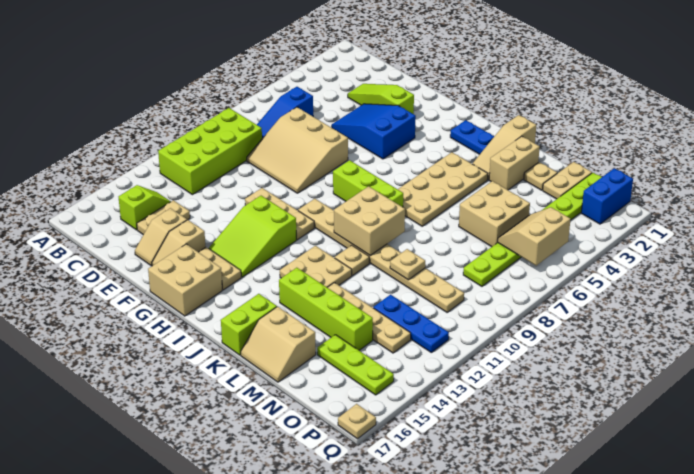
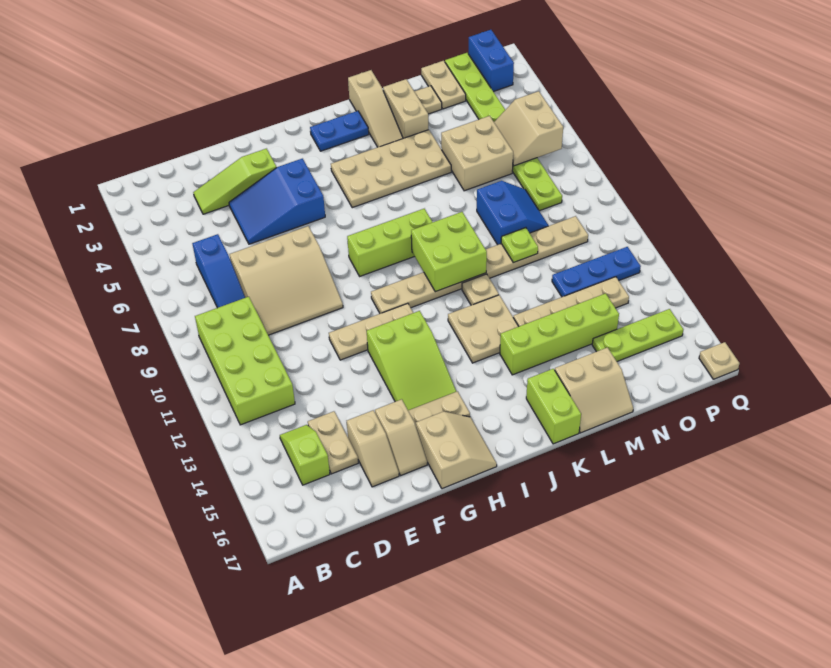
tan 2x2 brick [148,244,222,316] -> tan 2x2 slope [416,412,497,489]
tan 2x4 plate [398,152,488,226] -> tan 2x4 plate turned to [331,130,451,208]
tan 2x2 brick [334,186,405,256] -> lime 2x2 brick [411,212,487,292]
none -> blue 2x2 slope [477,181,549,245]
tan 1x1 plate [390,249,425,280] -> lime 1x1 plate [501,228,538,263]

